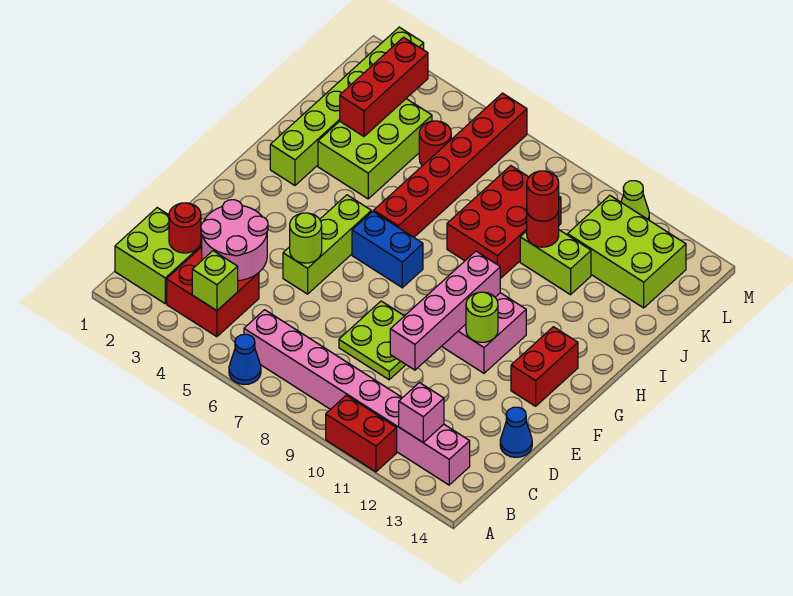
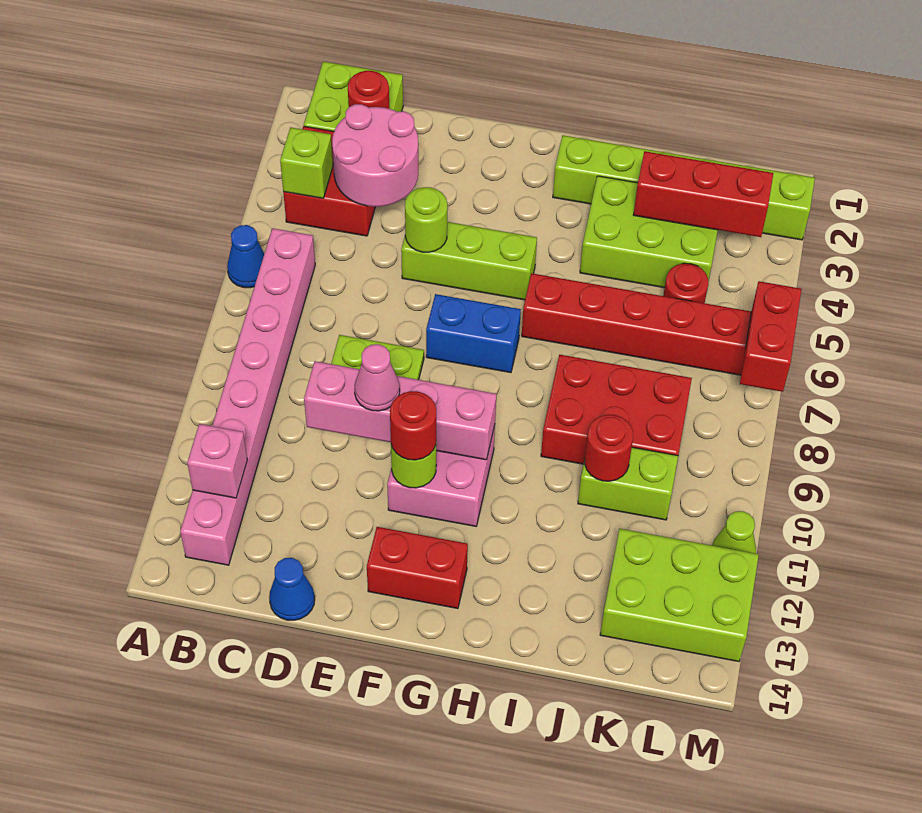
red 1x2 brick [326,395,397,472] -> red 1x2 brick moved to [740,281,802,392]
none -> pink 1x1 cone [354,344,400,411]
blue 1x2 brick [352,211,423,288] -> blue 1x2 brick turned to [426,294,521,373]
lime 1x2 brick [520,230,591,295] -> lime 1x2 brick turned to [578,447,678,520]
red 1x1 round brick [527,171,559,221] -> red 1x1 round brick moved to [390,391,436,460]
lime 2x3 brick [568,195,686,308] -> lime 2x3 brick turned to [600,529,759,662]

